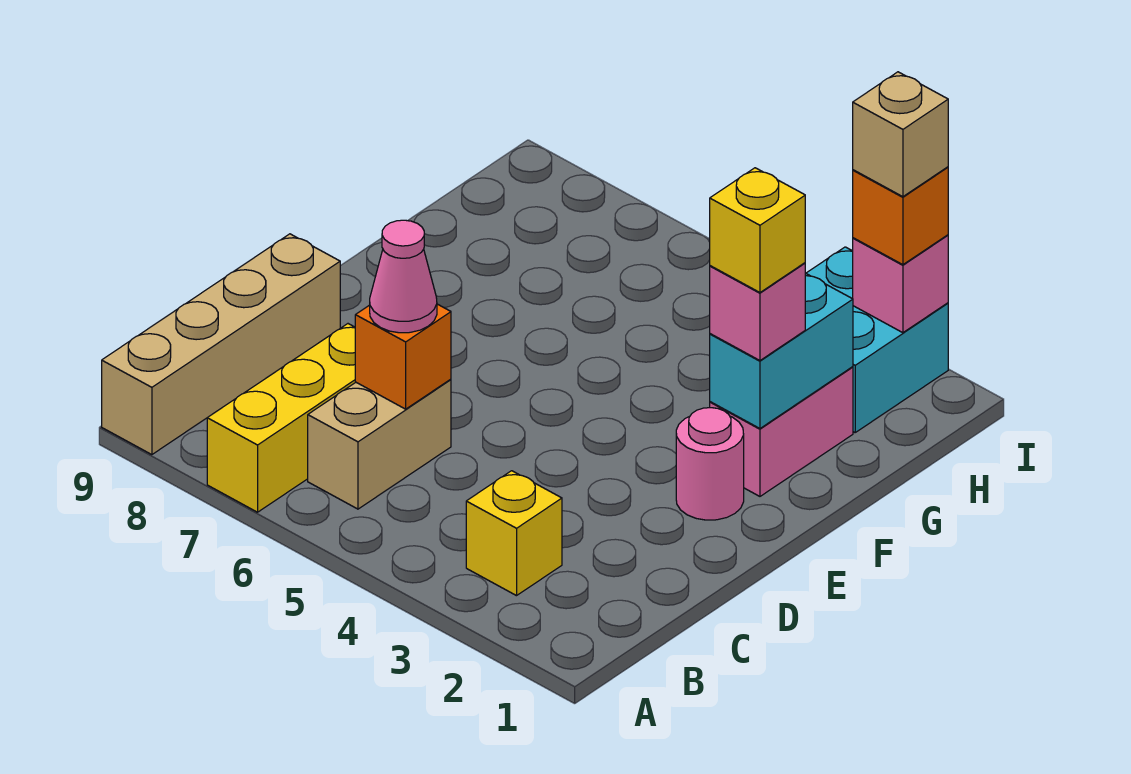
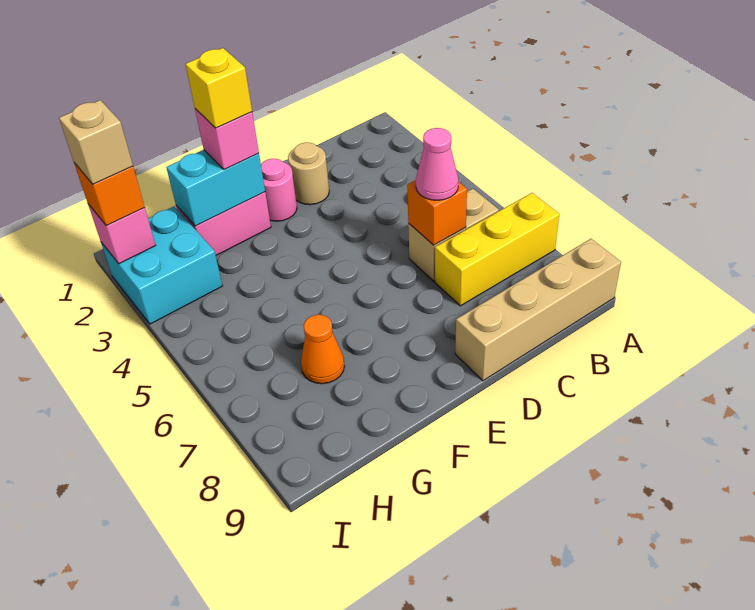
yellow 1x1 brick [466,471,562,596] -> none
none -> tan 1x1 round brick [288,142,329,205]
none -> orange 1x1 cone [301,315,344,384]

